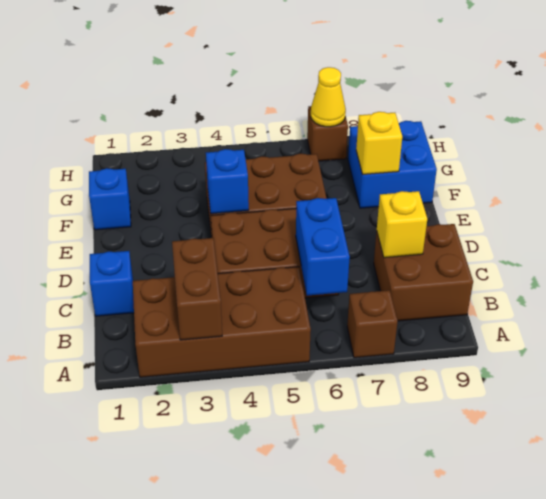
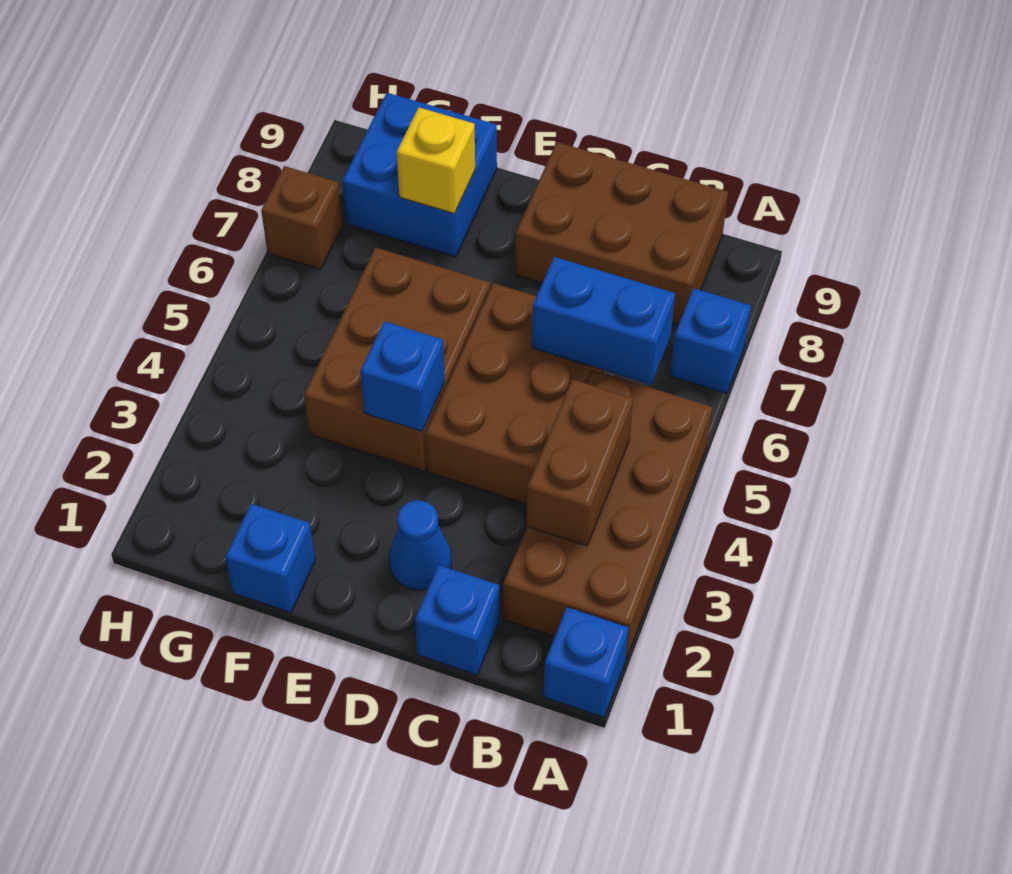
none -> blue 1x1 brick [544,607,629,717]
brown 1x2 brick [172,238,222,340] -> brown 1x2 brick turned to [527,379,633,546]
brown 1x1 brick [347,290,398,358] -> blue 1x1 brick [670,288,751,394]
brown 2x2 brick [374,224,473,321] -> brown 2x3 brick [515,142,728,324]
yellow 1x1 brick [377,191,427,258] -> none
none -> blue 1x1 cone [389,501,452,590]
yellow 1x1 cone [311,67,346,127] -> none

